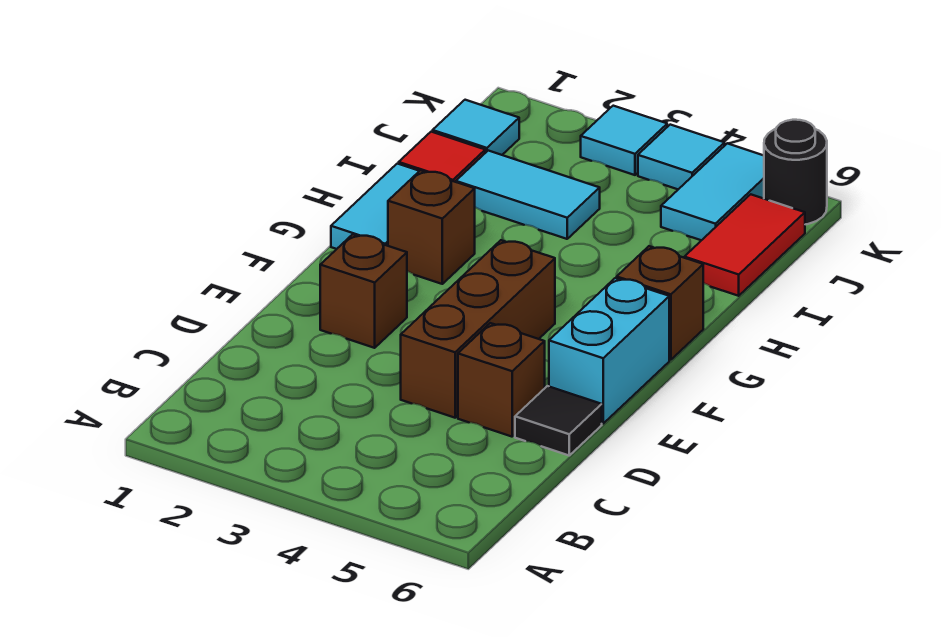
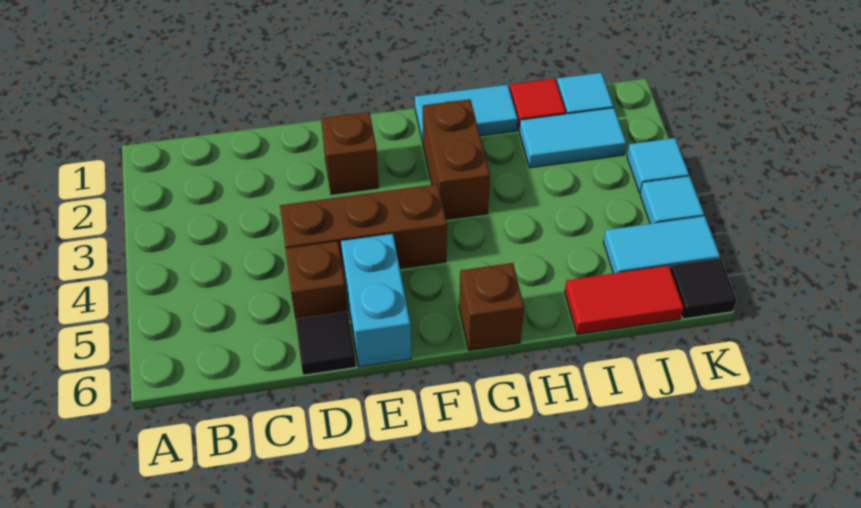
cyan 1x2 brick [549,278,669,424] -> cyan 1x2 brick turned to [341,234,411,367]
brown 1x1 brick [388,170,475,284] -> brown 1x2 brick [423,99,490,220]
cyan 1x2 tile [456,151,600,239] -> cyan 1x2 tile turned to [519,108,626,168]
black 1x1 round brick [764,120,827,224] -> black 1x1 tile [671,258,737,319]

